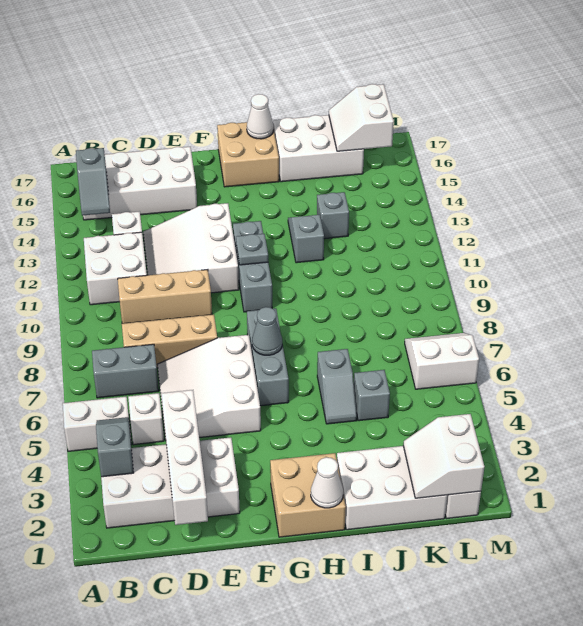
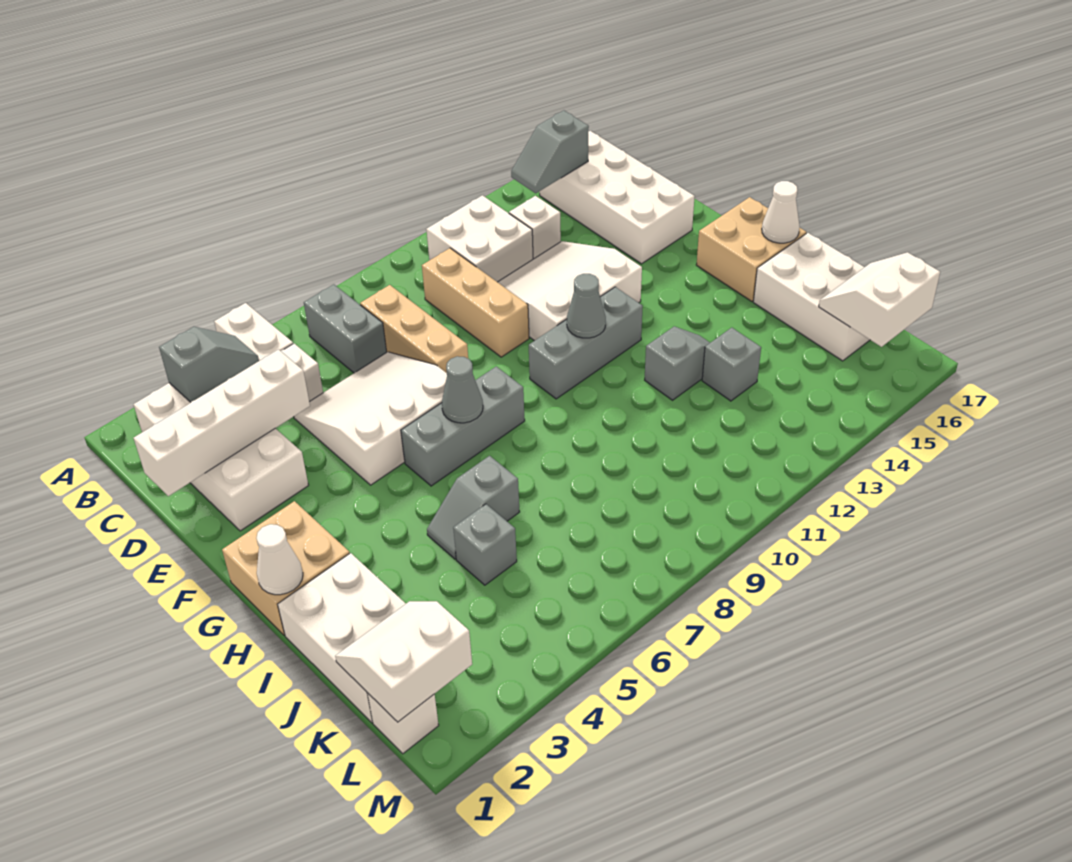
grey 1x1 plate [236,234,268,265] -> grey 1x1 cone [567,274,606,338]
white 2x2 slope [405,333,479,389] -> none

